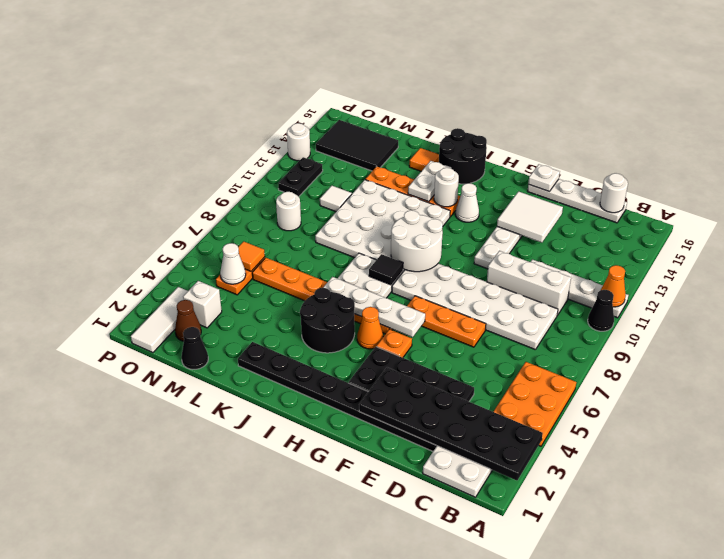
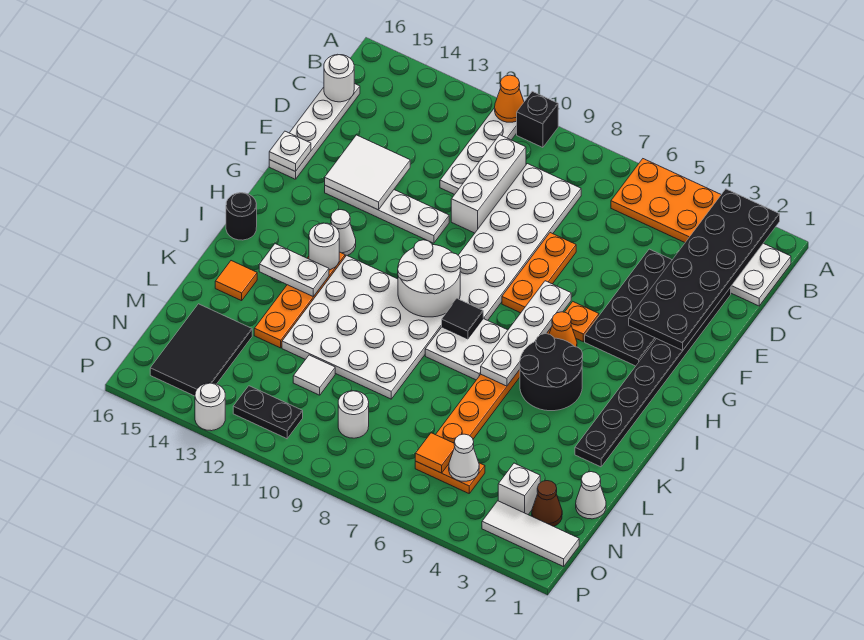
black 1x1 cone [588,290,614,331] -> black 1x1 brick [517,91,558,148]
black 2x2 round brick [439,128,487,184] -> black 1x1 round brick [226,193,257,240]
black 1x1 cone [181,327,208,369] -> white 1x1 cone [576,472,606,519]

